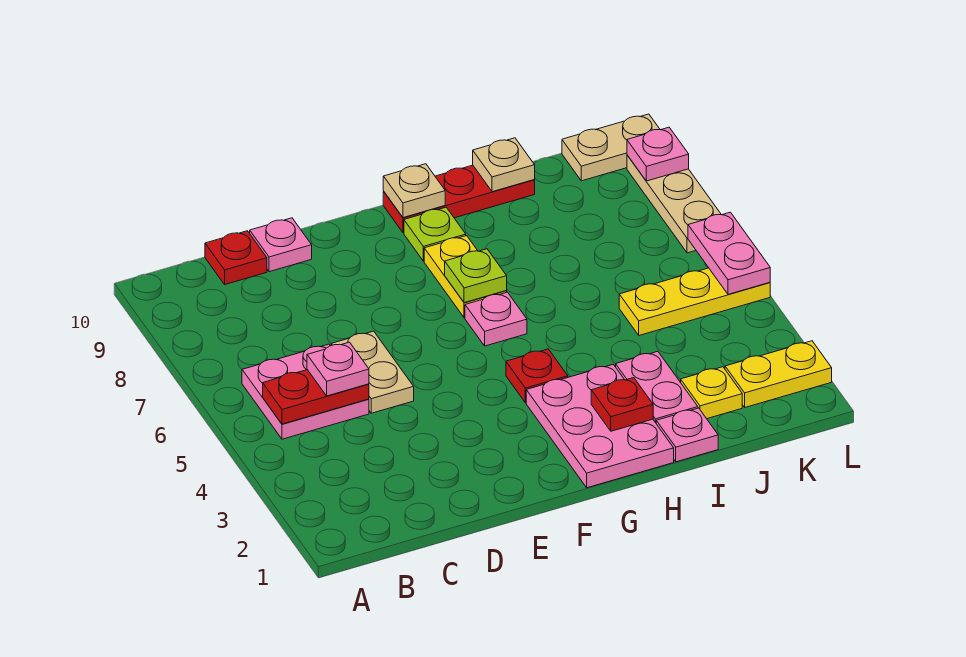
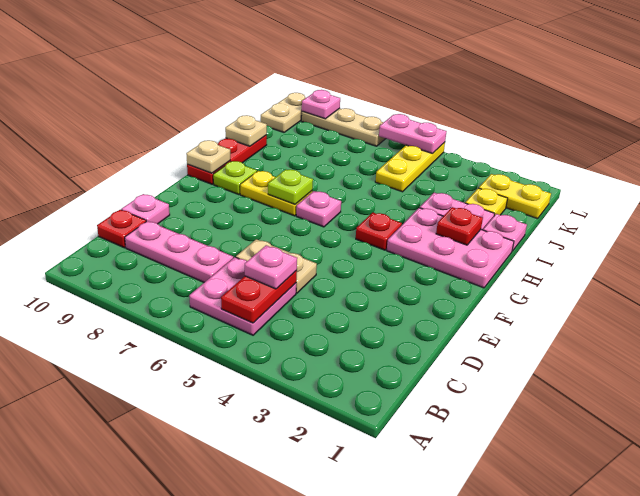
none -> pink 1x3 plate [125,221,233,282]
yellow 1x2 plate [725,341,832,407] -> yellow 1x2 plate turned to [479,174,551,219]

